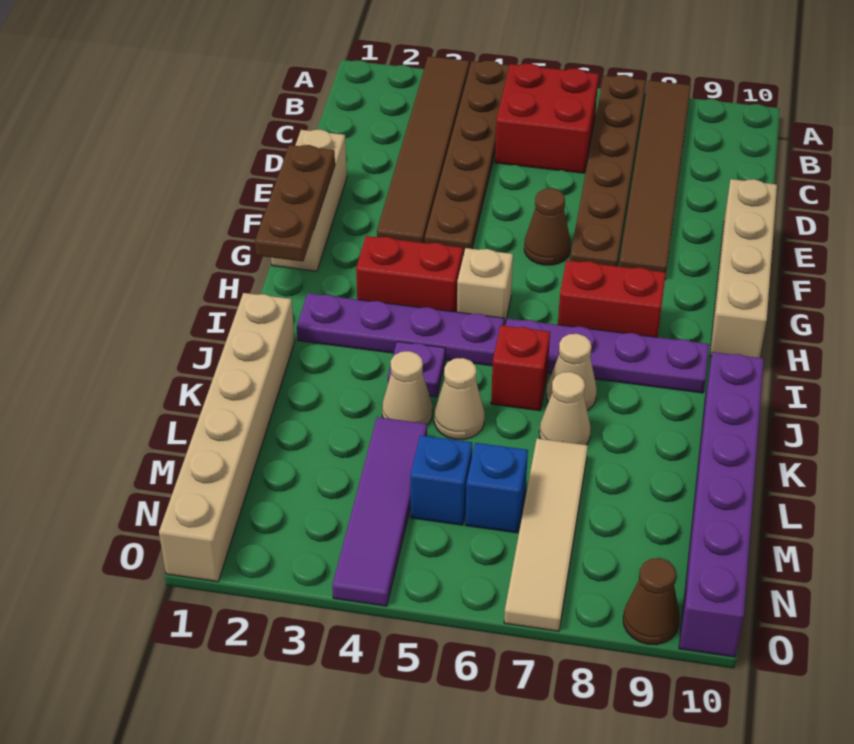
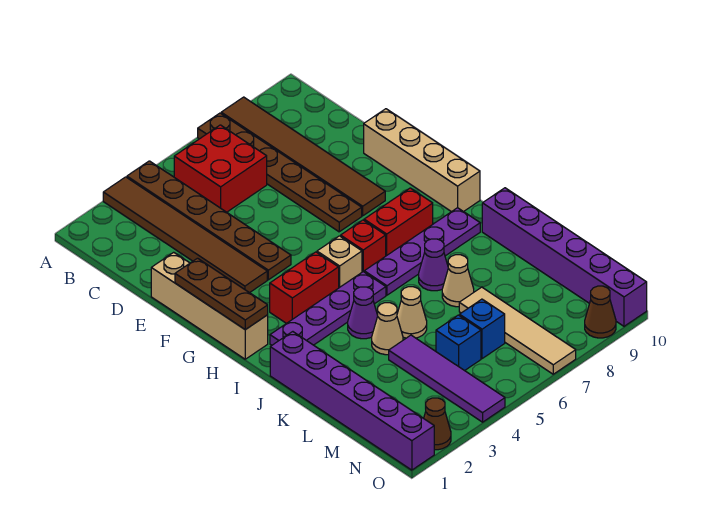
tan 1x3 brick [271,130,347,271] -> tan 1x4 brick [151,252,268,359]
brown 1x1 cone [524,189,571,265] -> brown 1x1 cone moved to [424,398,451,450]
tan 1x6 brick [159,293,295,582] -> purple 1x6 brick [270,332,434,470]
purple 1x1 plate [388,342,445,397] -> purple 1x1 cone [348,287,378,339]
red 1x1 brick [491,325,550,411] -> red 1x1 brick moved to [341,220,386,272]
tan 1x1 cone [547,334,597,411] -> purple 1x1 cone [419,239,448,291]

